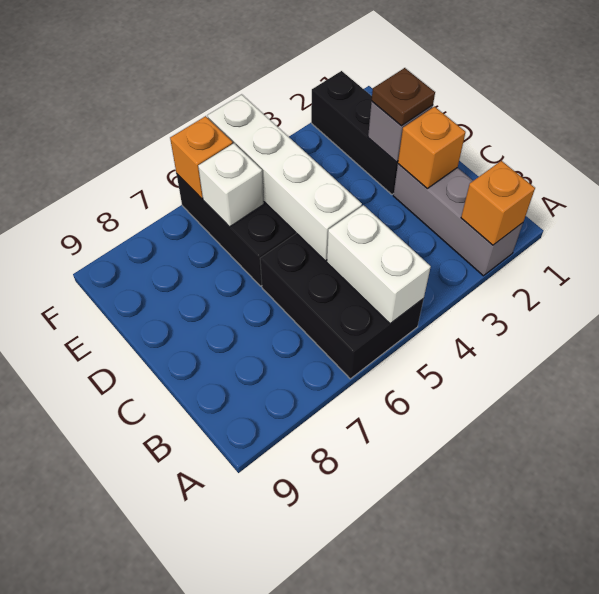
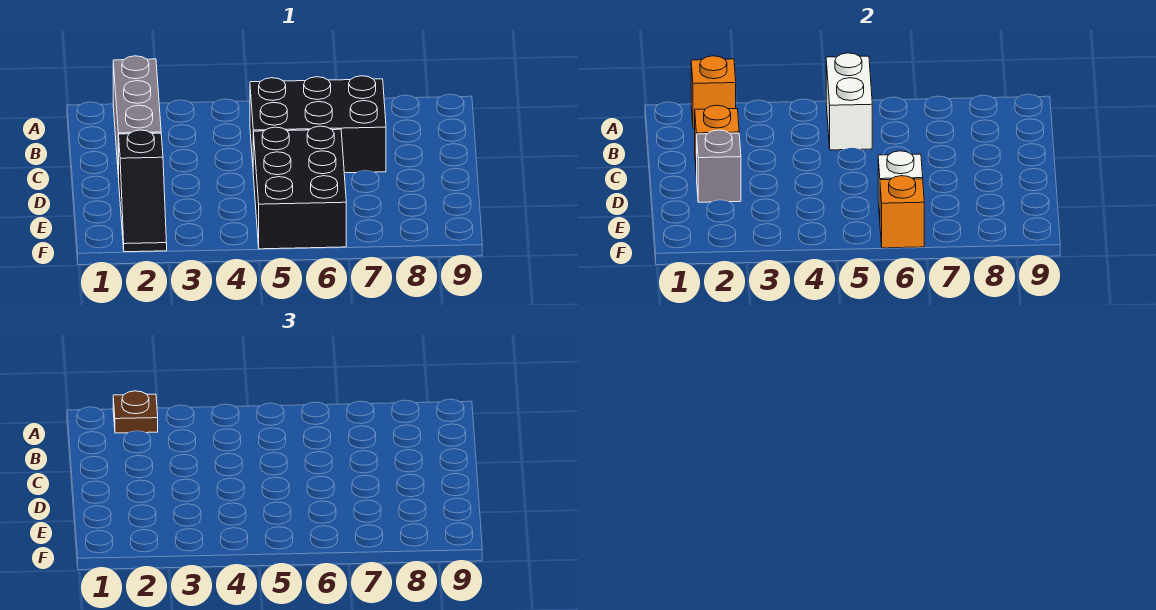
black 2x3 brick [260,233,424,379] -> black 2x3 brick turned to [250,76,386,173]
white 1x4 brick [207,94,362,261] -> none
black 1x3 brick [311,71,398,194] -> black 1x3 slope [119,130,167,252]
brown 1x1 plate [372,68,435,126] -> brown 1x1 plate moved to [113,391,158,433]

